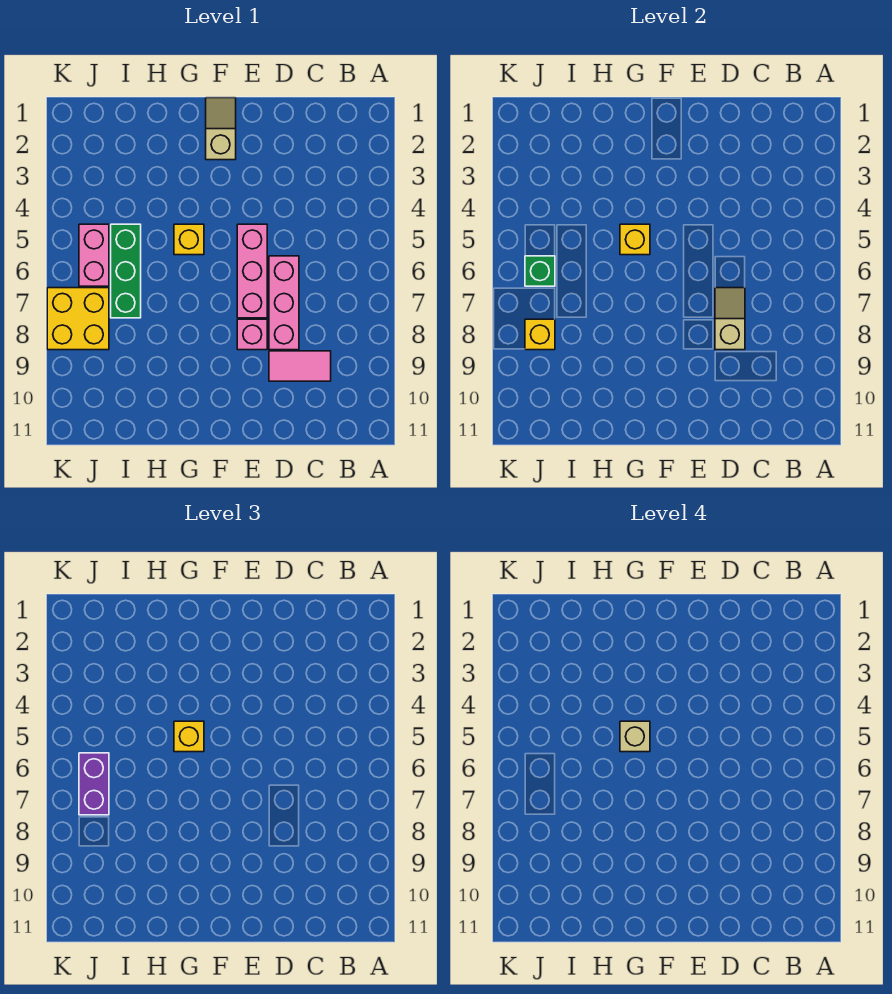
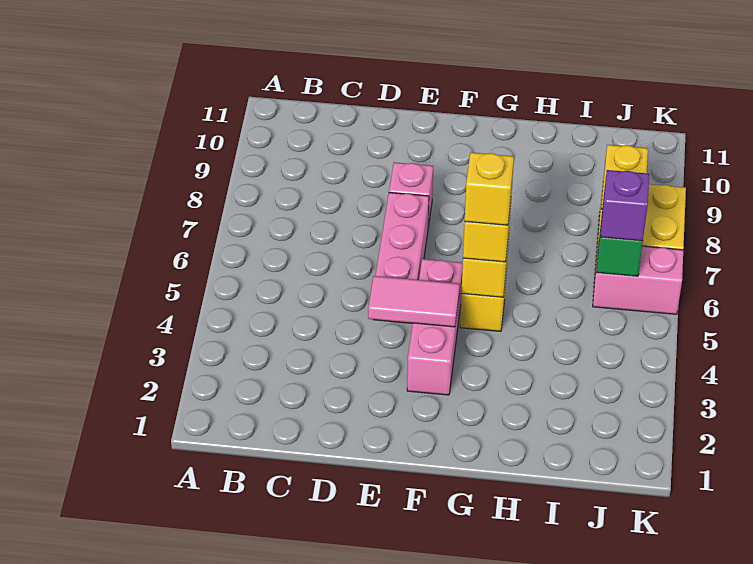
pink 1x2 tile [269,351,331,381] -> pink 1x2 tile moved to [368,276,460,327]
pink 1x3 brick [269,256,299,350] -> pink 1x3 brick moved to [407,259,463,395]
tan 1x2 slope [715,288,745,350] -> none
tan 1x2 slope [206,98,236,160] -> none
tan 1x1 brick [620,721,650,752] -> yellow 1x1 brick [465,153,514,225]
green 1x3 brick [111,224,141,318] -> none
pink 1x2 brick [79,224,109,286] -> pink 1x2 brick turned to [593,246,683,314]
purple 1x2 brick [79,753,109,815] -> purple 1x1 brick [600,170,649,241]

